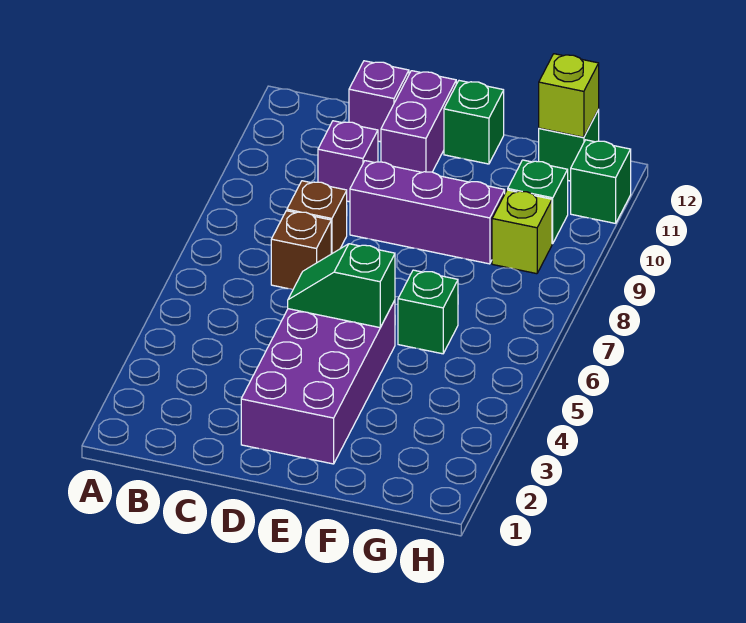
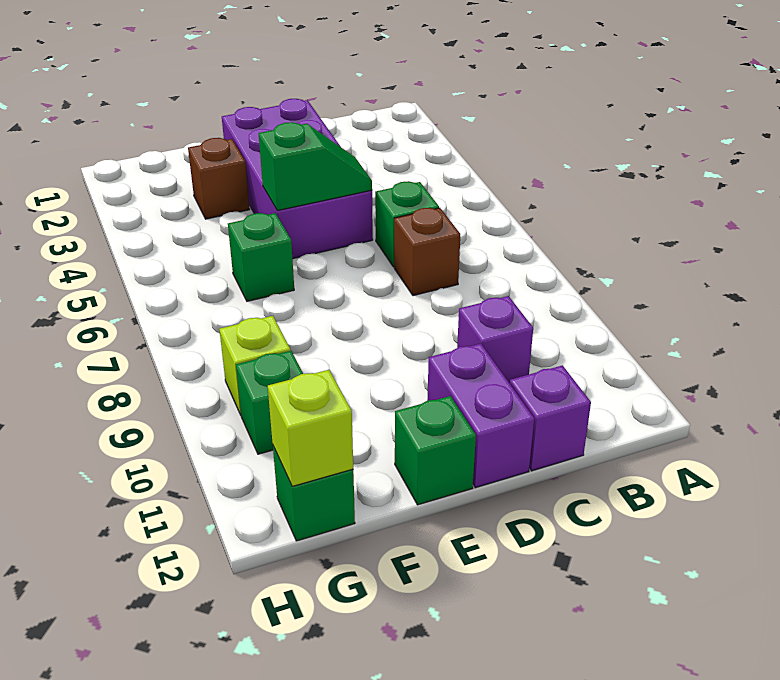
brown 1x1 brick [287,181,347,254] -> brown 1x1 brick moved to [188,138,250,219]
purple 1x3 brick [350,161,505,264] -> none
green 1x1 brick [571,140,631,223] -> green 1x1 brick moved to [375,181,439,267]

